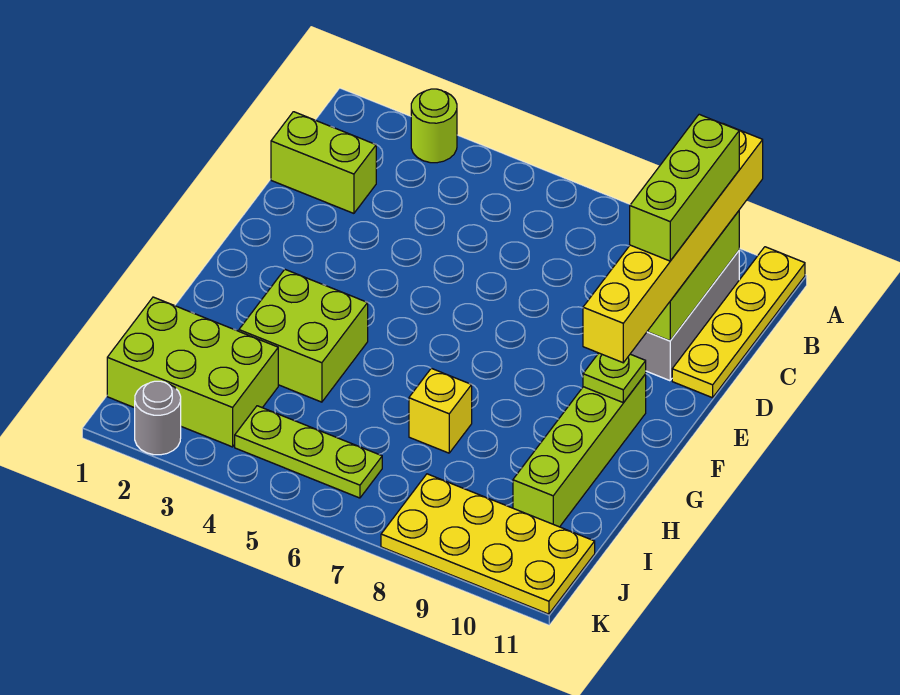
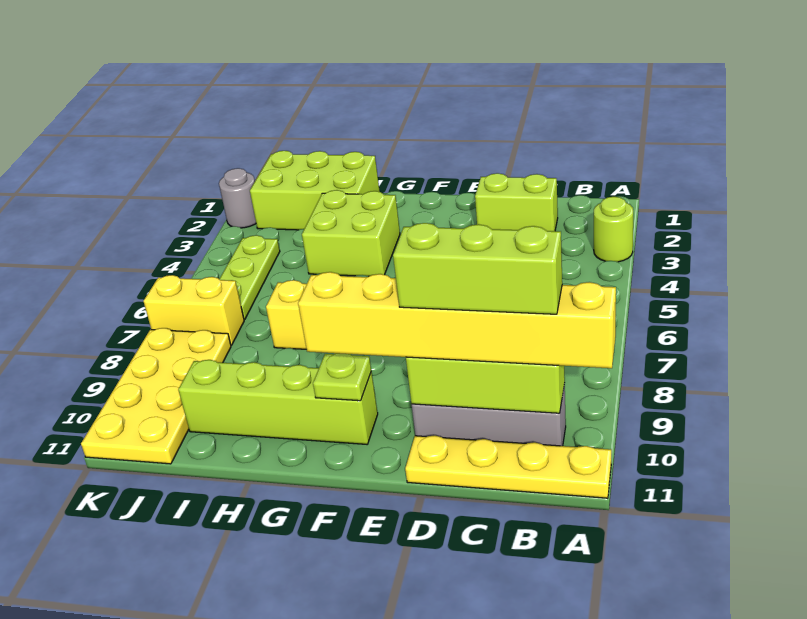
lime 1x2 brick [271,112,376,213] -> lime 1x2 brick turned to [475,173,558,231]
lime 2x3 brick [107,297,278,447] -> lime 2x3 brick turned to [250,151,380,230]
none -> yellow 1x2 brick [143,275,244,345]

